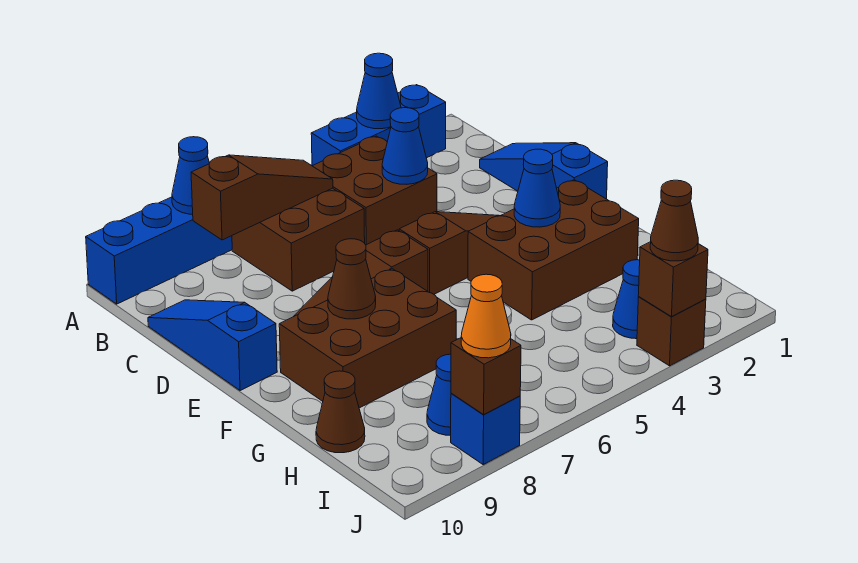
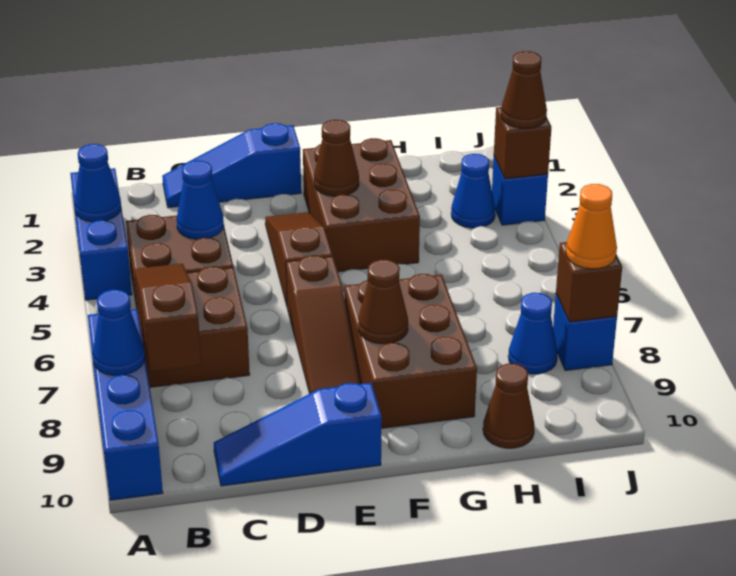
blue 1x1 cone [514,149,560,227] -> brown 1x1 cone [314,120,359,196]
brown 1x1 brick [637,297,706,366] -> blue 1x1 brick [492,157,548,225]

